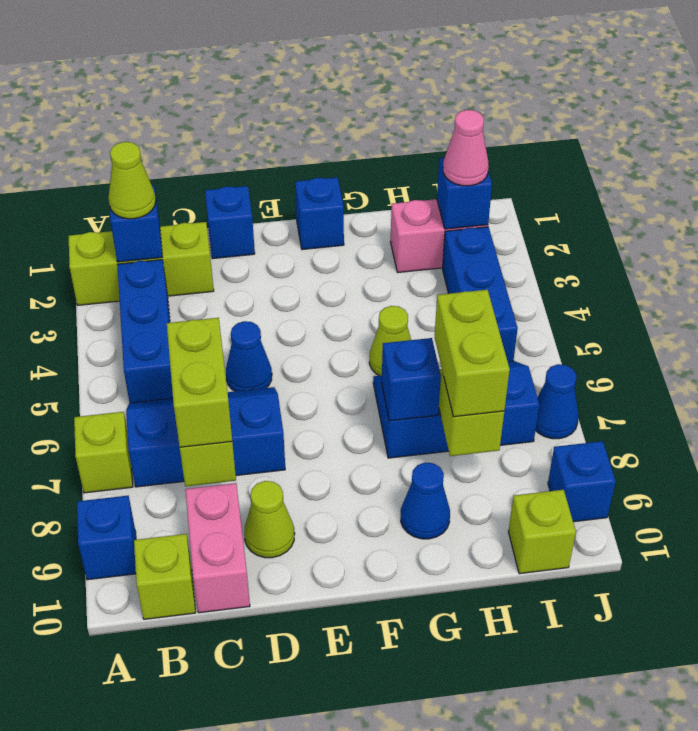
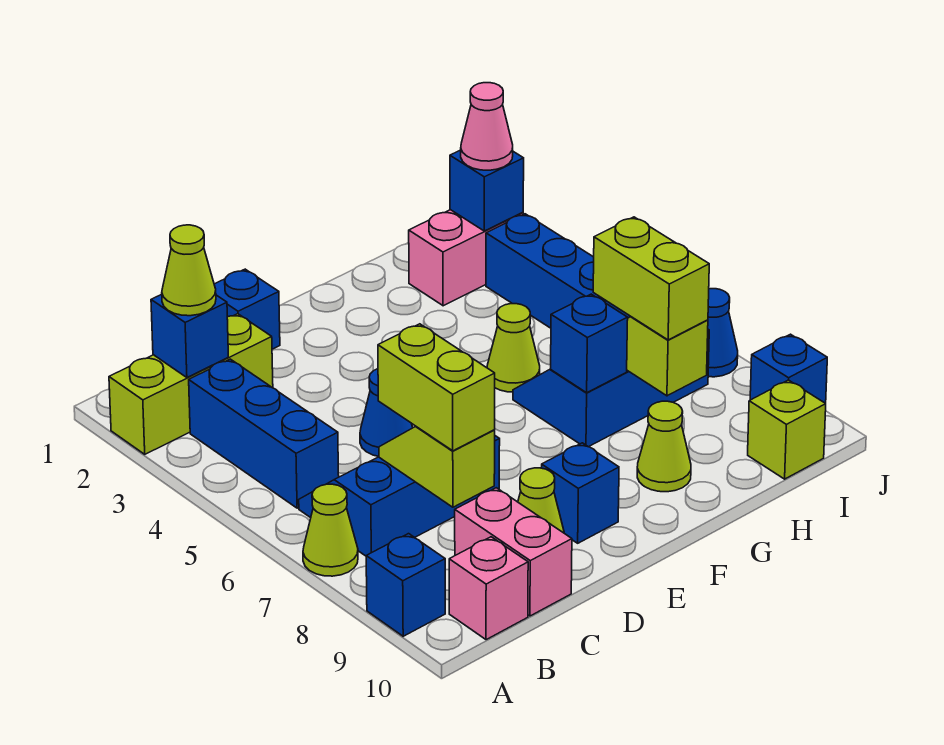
lime 1x1 brick [74,412,133,493] -> lime 1x1 cone [303,484,358,576]
lime 1x1 brick [134,534,196,619] -> pink 1x1 brick [449,537,528,640]
blue 1x1 brick [295,177,344,250] -> blue 1x1 brick moved to [542,443,619,543]
blue 1x1 cone [401,462,450,539] -> lime 1x1 cone [637,401,691,492]

